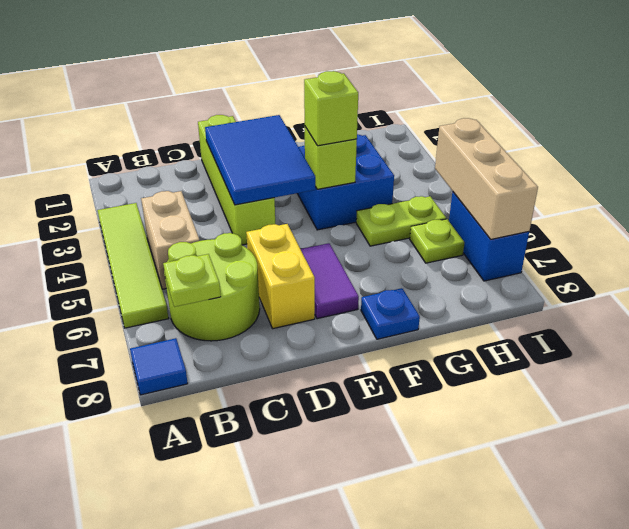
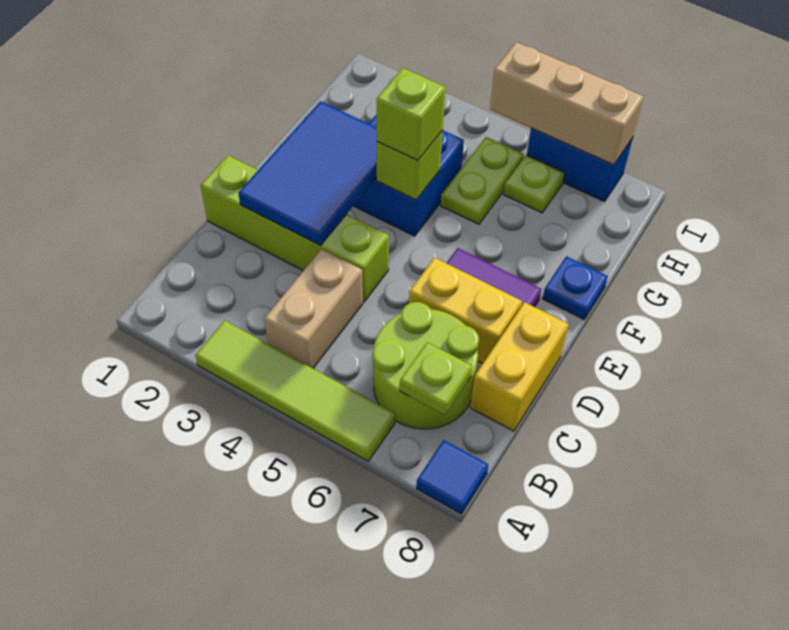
tan 1x2 brick [141,191,200,289] -> tan 1x2 brick turned to [264,249,363,368]
none -> yellow 1x2 brick [470,302,569,431]
blue 2x3 tile [205,115,315,205] -> blue 2x3 tile turned to [238,101,377,246]

